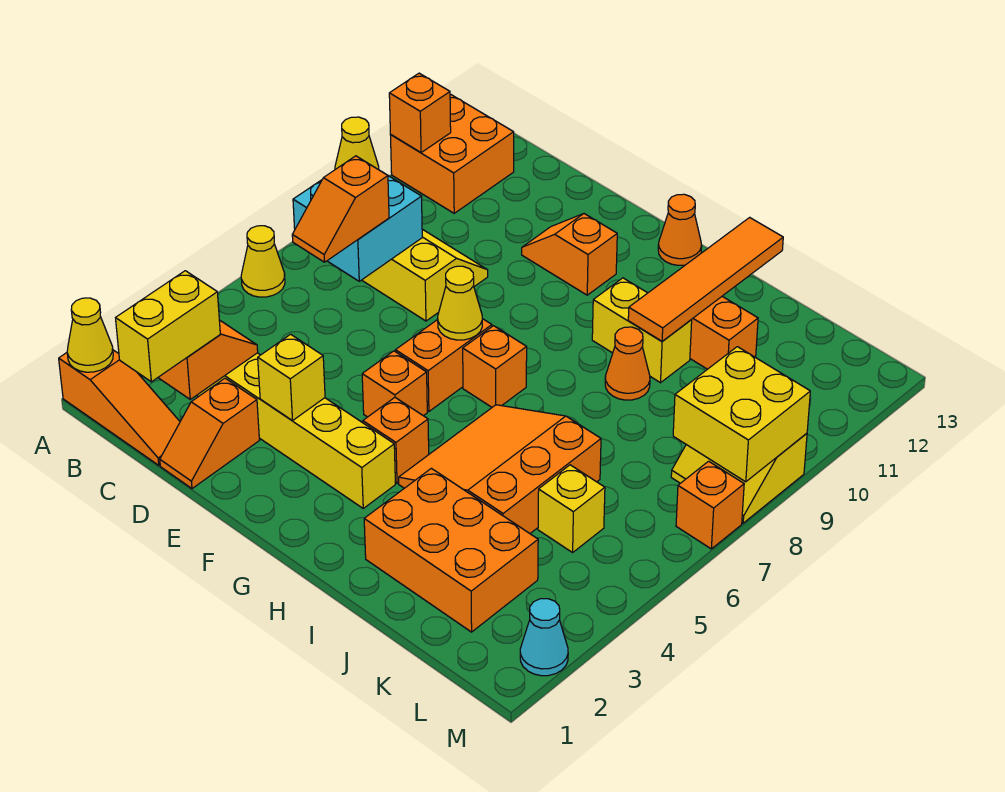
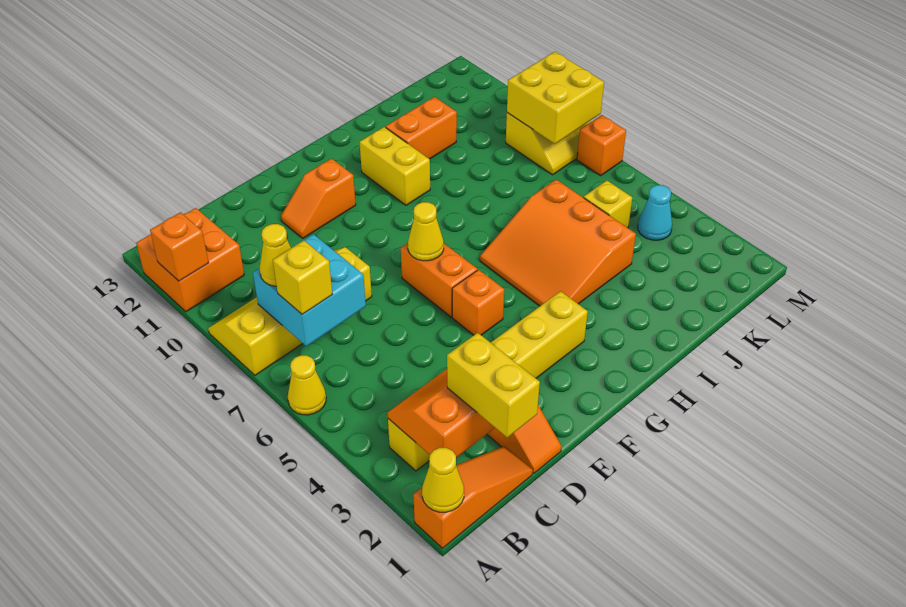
orange 1x2 slope [292,156,389,262] -> none
yellow 1x1 brick [258,334,325,421] -> yellow 1x1 brick moved to [273,240,332,314]
orange 1x1 brick [363,398,429,483] -> none
orange 1x1 brick [463,326,527,407] -> none
orange 1x1 cone [658,194,702,265] -> none
yellow 1x2 brick [592,278,692,383] -> yellow 1x2 brick turned to [360,127,430,205]
orange 2x3 brick [364,468,538,632] -> none
orange 1x1 cone [605,327,650,400] -> none
orange 1x4 tile [628,217,783,341] -> none
cyan 1x1 cone [520,599,568,676] -> cyan 1x1 cone moved to [638,185,672,240]

